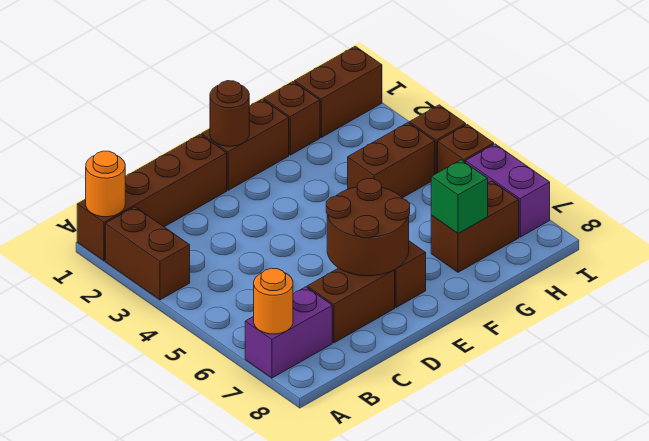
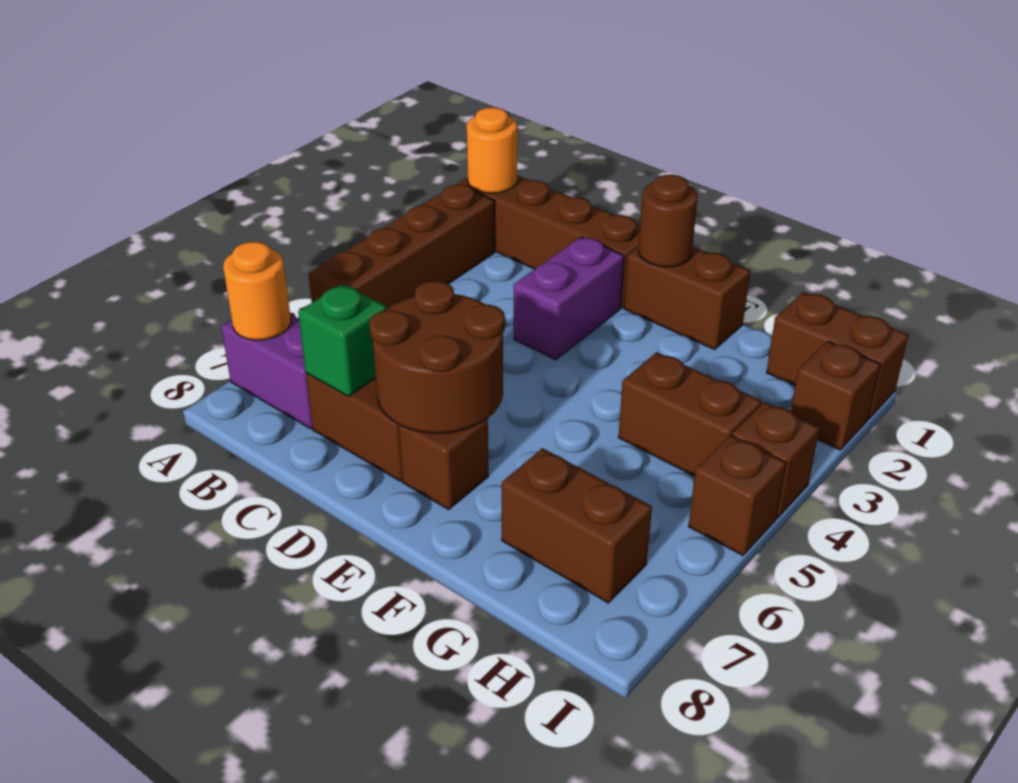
brown 1x2 brick [105,207,190,300] -> brown 1x4 brick [308,184,495,309]
brown 1x1 brick [264,82,320,155] -> brown 1x1 brick moved to [791,341,881,450]
green 1x1 brick [431,160,488,234] -> green 1x1 brick moved to [298,284,387,397]
purple 1x2 brick [466,144,550,237] -> purple 1x2 brick moved to [514,237,624,360]

